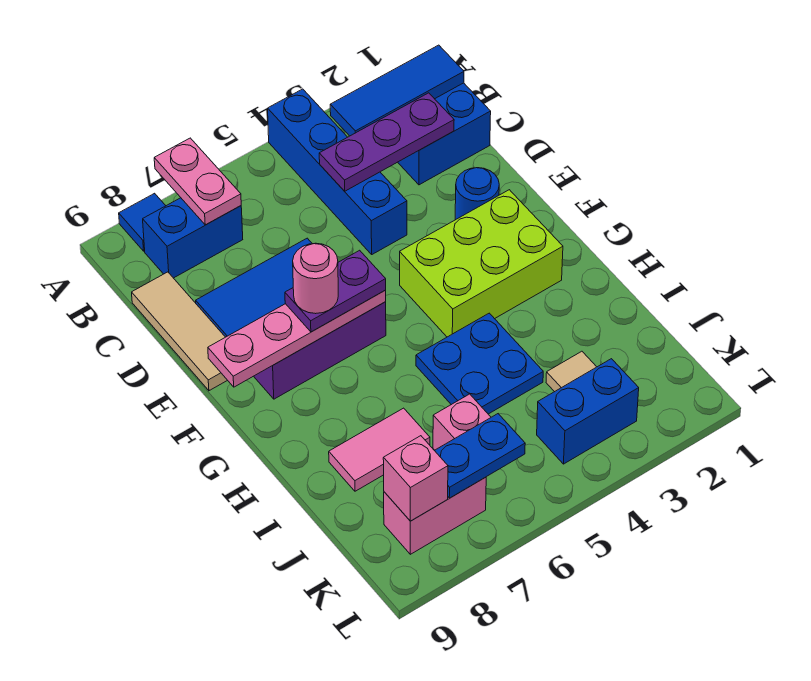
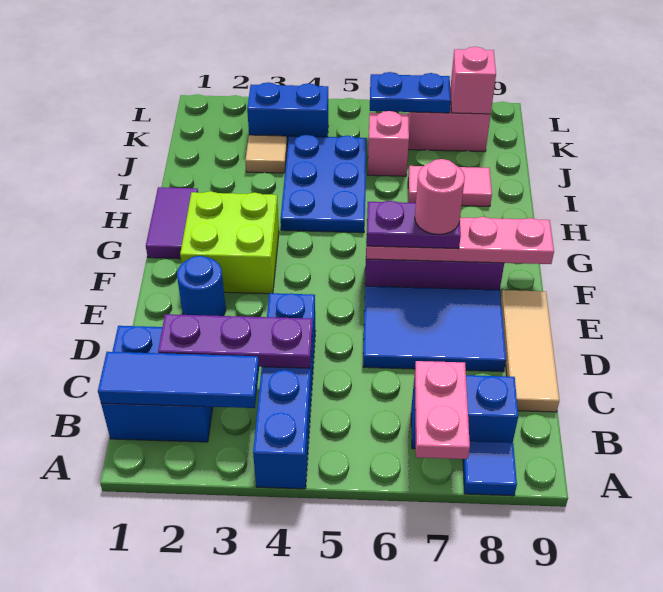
lime 2x3 brick [400,190,563,337] -> lime 2x2 brick [180,191,279,294]
none -> purple 1x2 tile [146,187,198,259]
blue 2x2 plate [416,313,543,414] -> blue 2x3 plate [281,135,367,233]

